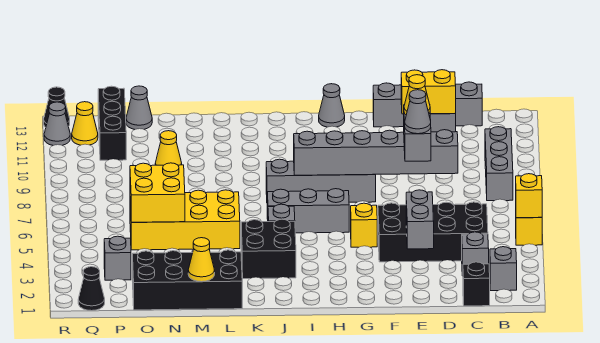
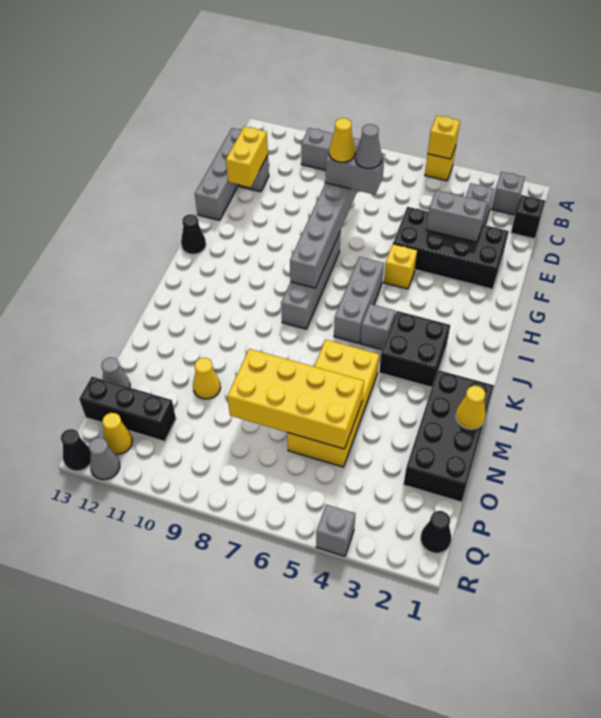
black 2x4 brick [378,202,488,262] -> black 2x4 brick turned to [393,207,509,289]
grey 1x1 cone [319,84,345,127] -> black 1x1 cone [181,214,206,254]
yellow 2x2 brick [130,163,185,222] -> yellow 2x4 brick [227,349,364,449]
grey 1x1 brick [104,236,131,280] -> grey 1x1 brick moved to [316,504,355,556]

